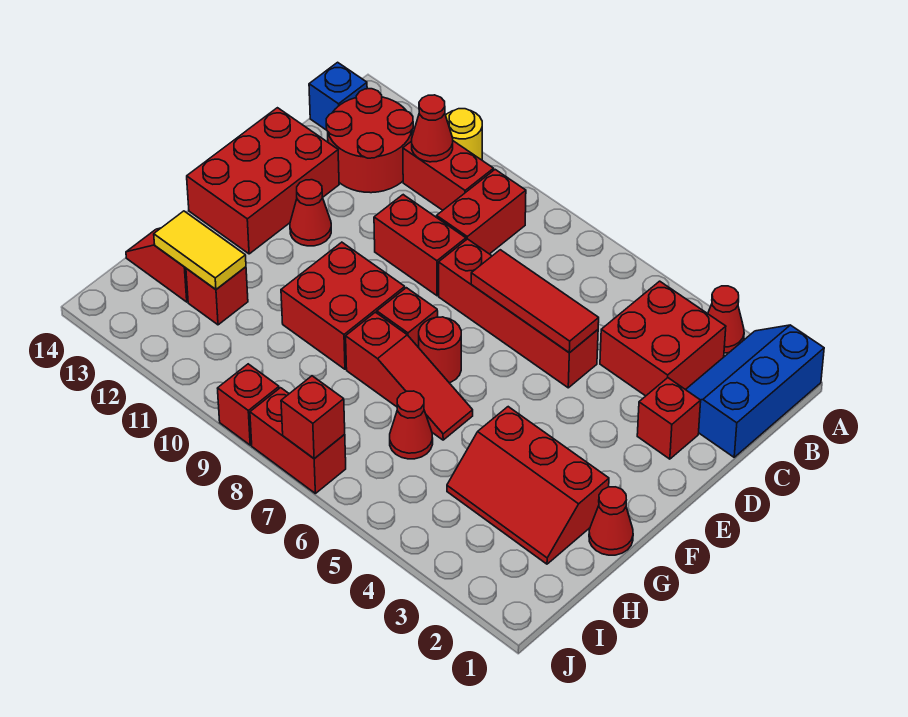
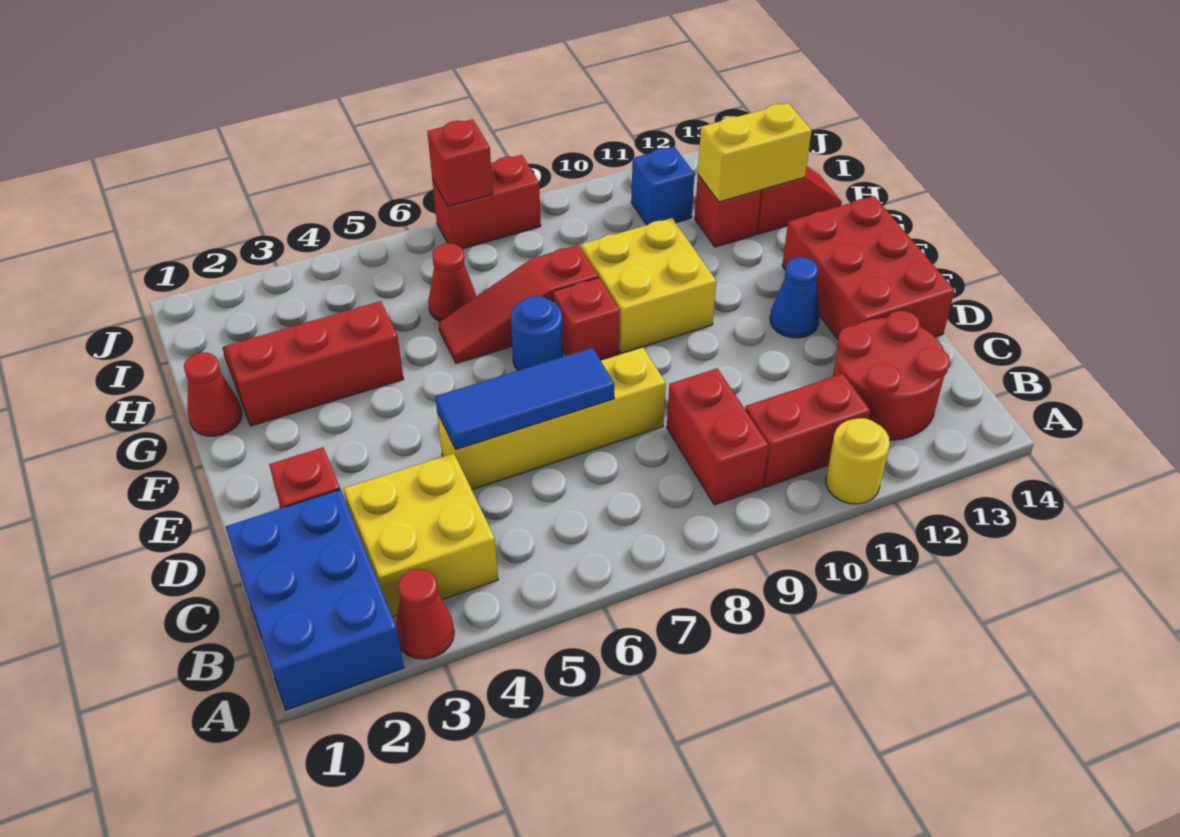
blue 2x3 slope [686,325,824,457] -> blue 2x3 brick [226,489,404,710]
red 2x2 brick [600,281,726,396] -> yellow 2x2 brick [344,453,498,617]
red 1x1 cone [412,95,453,162] -> none
blue 1x1 brick [309,62,367,130] -> blue 1x1 brick moved to [631,147,694,225]
red 1x4 brick [439,239,598,388] -> yellow 1x4 brick [437,347,666,489]
red 1x3 tile [471,250,599,353] -> blue 1x3 tile [435,348,614,449]
red 1x2 brick [374,195,466,296] -> none
red 1x1 cone [290,180,331,246] -> blue 1x1 cone [770,257,820,338]
red 1x1 round brick [419,317,461,383] -> blue 1x1 round brick [511,296,563,371]
red 2x2 brick [281,242,405,369] -> yellow 2x2 brick [581,218,716,353]
yellow 1x2 tile [154,211,246,289] -> yellow 1x2 brick [698,103,812,202]
red 1x1 brick [218,364,279,445] -> none

